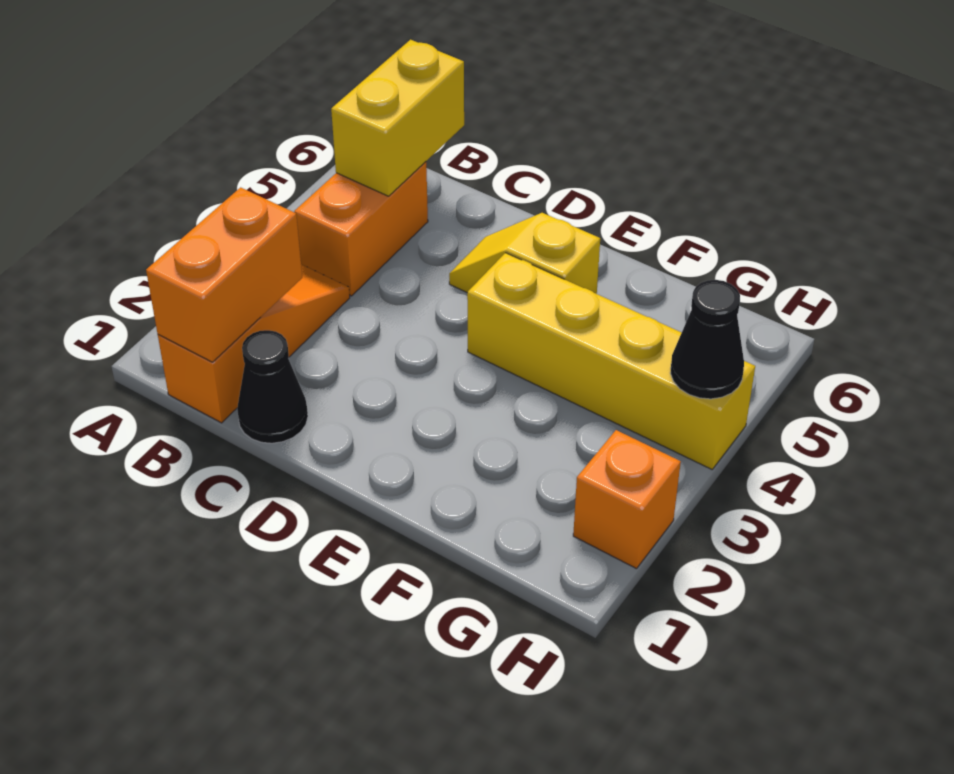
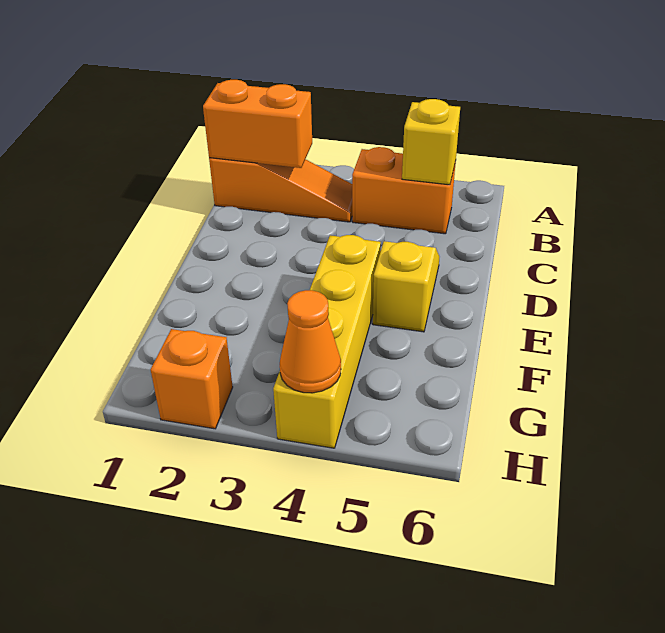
yellow 1x2 brick [331,40,464,196] -> yellow 1x1 brick [402,99,460,185]
black 1x1 cone [237,330,308,443] -> none
black 1x1 cone [670,280,744,399] -> orange 1x1 cone [280,290,341,393]

